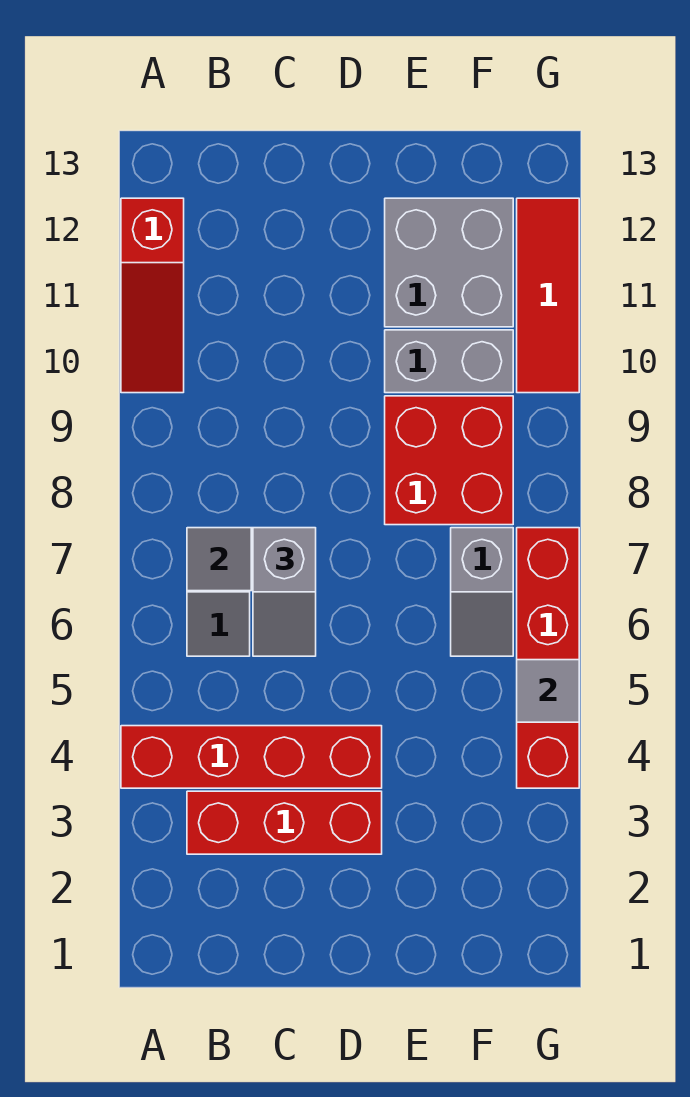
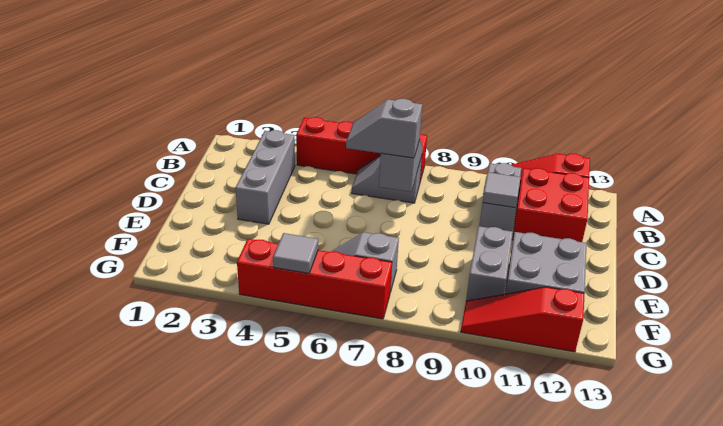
red 1x4 brick [121,726,382,788] -> red 1x4 brick turned to [296,117,427,181]
red 1x3 brick [187,791,382,854] -> grey 1x3 brick [235,130,295,224]
none -> grey 1x2 brick [479,163,521,231]
none -> grey 1x1 tile [483,172,521,208]
red 2x2 brick [385,396,513,525] -> red 2x2 brick moved to [512,168,589,242]
red 1x3 tile [517,198,579,393] -> red 1x3 slope [461,287,585,352]

